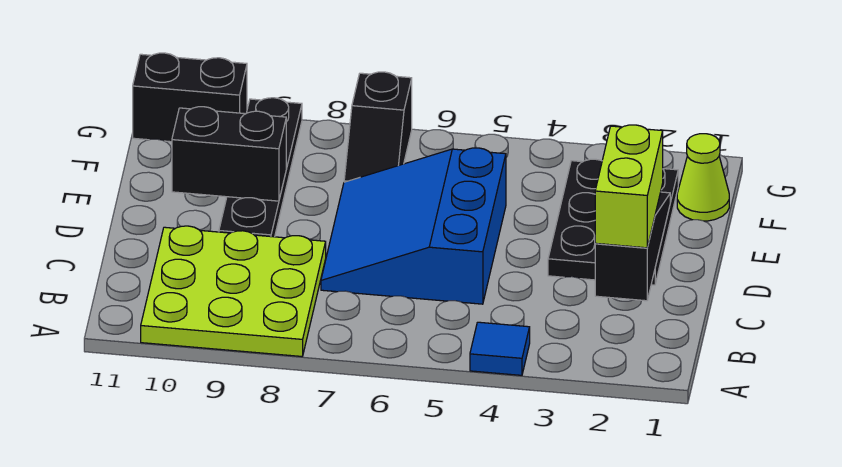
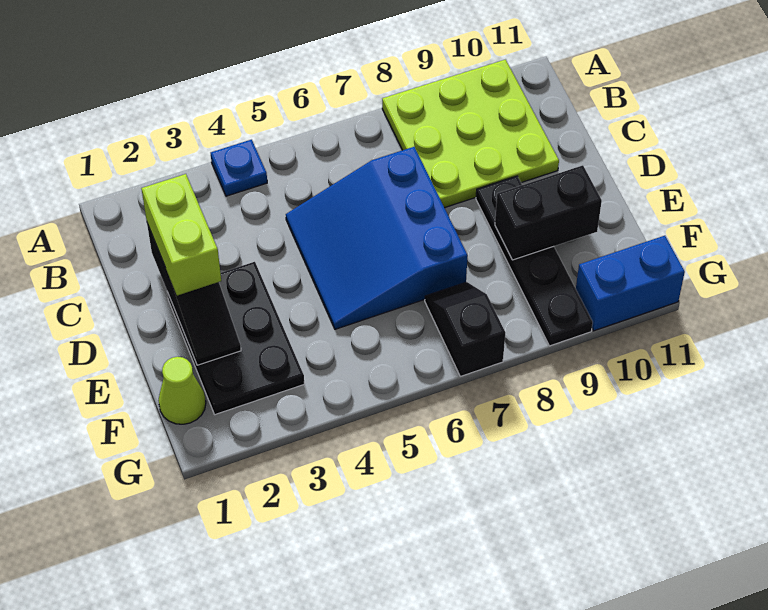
blue 1x1 tile [470,322,530,375] -> blue 1x1 plate [211,140,267,196]
blue 3x3 slope [321,148,506,304] -> blue 3x3 slope turned to [286,147,468,329]
black 1x2 brick [133,53,247,142] -> blue 1x2 brick [576,236,685,331]

